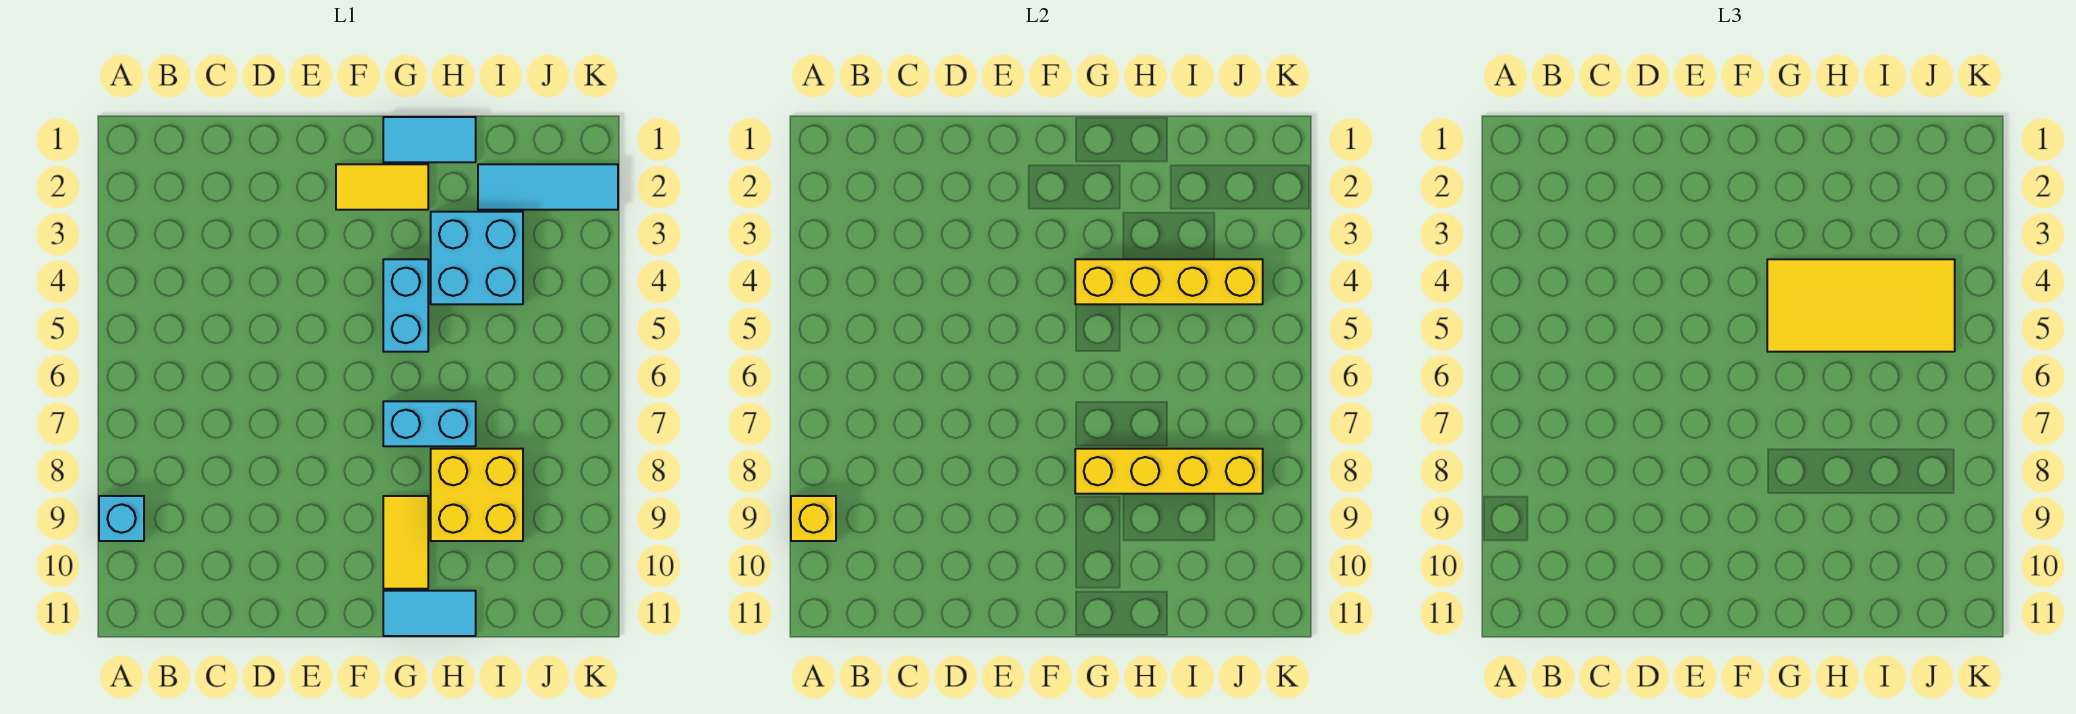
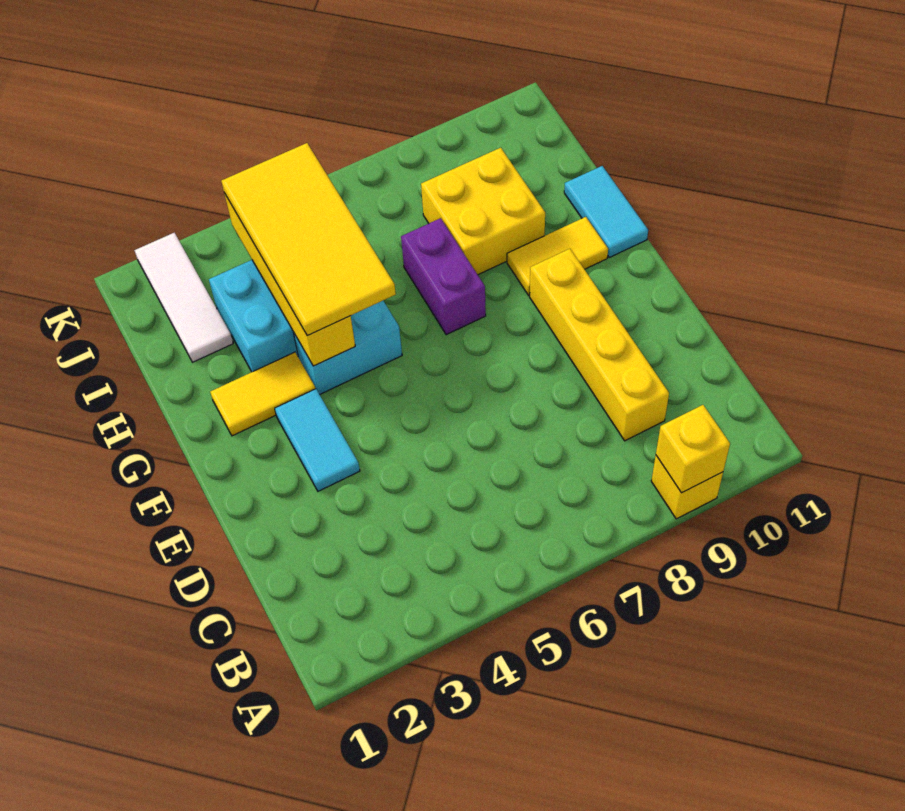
cyan 1x1 brick [99,496,144,541] -> yellow 1x1 brick [651,456,723,519]
yellow 1x2 tile [336,164,428,210] -> yellow 1x2 tile turned to [210,352,315,436]
cyan 1x2 tile [383,117,476,162] -> cyan 1x2 tile moved to [275,389,360,491]
cyan 1x2 brick [383,401,476,446] -> purple 1x2 brick [401,218,486,335]
yellow 1x4 brick [1075,449,1263,494] -> yellow 1x4 brick moved to [530,249,669,441]
cyan 1x3 tile [478,164,618,210] -> white 1x3 tile [134,233,233,362]

